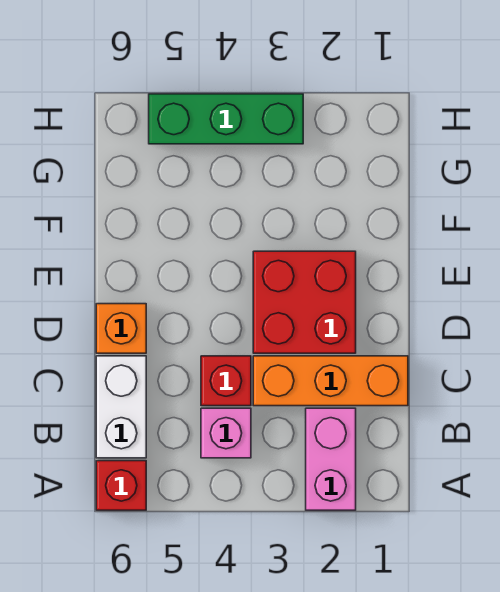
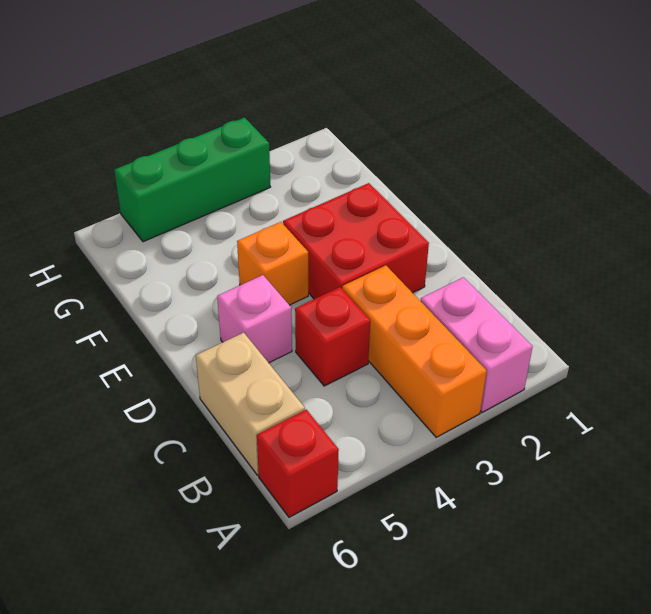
pink 1x1 brick [201,408,251,458] -> pink 1x1 brick moved to [217,275,292,363]
white 1x2 brick [96,356,146,458] -> tan 1x2 brick [196,333,305,475]
orange 1x3 brick [253,356,408,406] -> orange 1x3 brick turned to [342,266,487,437]
orange 1x1 brick [96,304,146,353] -> orange 1x1 brick moved to [237,222,308,305]

